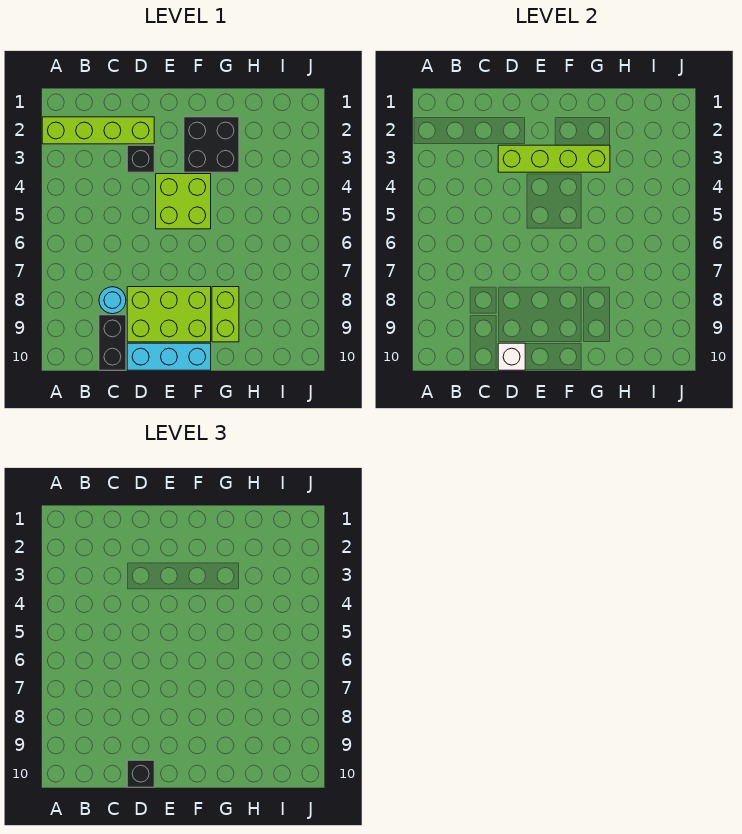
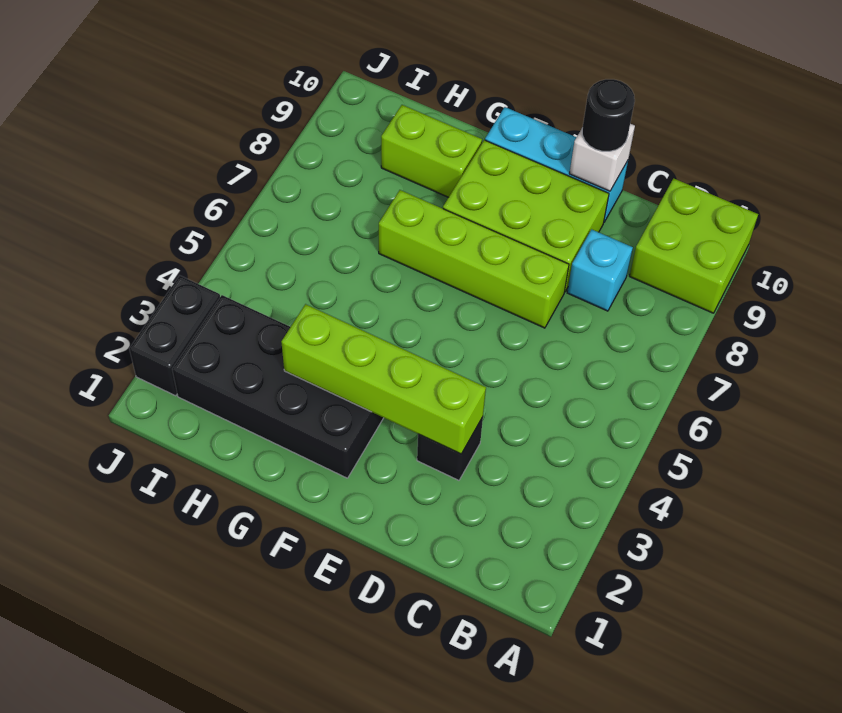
lime 1x4 brick [42,117,154,144] -> lime 1x4 brick moved to [379,190,569,328]
cyan 1x1 round brick [99,287,126,314] -> cyan 1x1 brick [567,229,633,311]
black 1x2 brick [99,315,126,370] -> black 1x2 brick moved to [129,276,220,396]
black 1x1 brick [127,760,154,787] -> black 1x1 round brick [582,79,635,151]
lime 2x2 brick [156,174,211,229] -> lime 2x2 brick moved to [630,178,758,313]
black 2x2 brick [184,117,239,172] -> black 2x4 brick [172,295,383,478]
lime 1x2 brick [212,287,239,342] -> lime 1x2 brick turned to [381,105,482,197]

